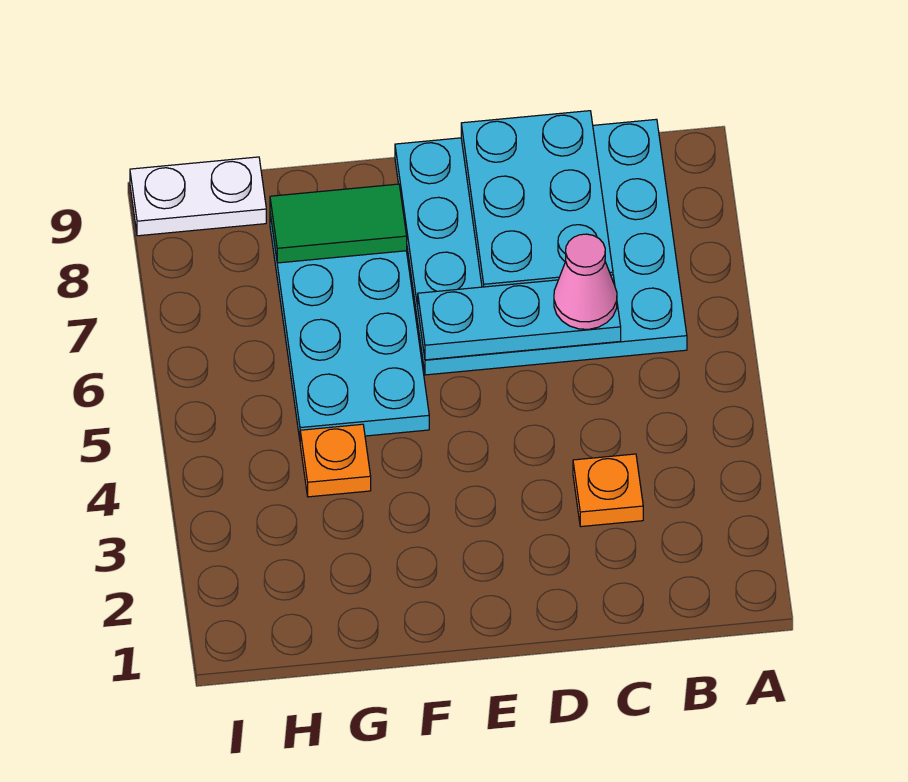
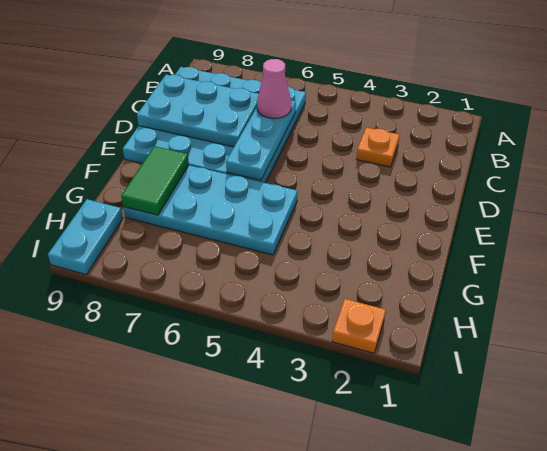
orange 1x1 plate [300,424,371,497] -> orange 1x1 plate moved to [332,299,386,353]
white 1x2 plate [130,157,266,236] -> cyan 1x2 plate [48,199,123,274]

